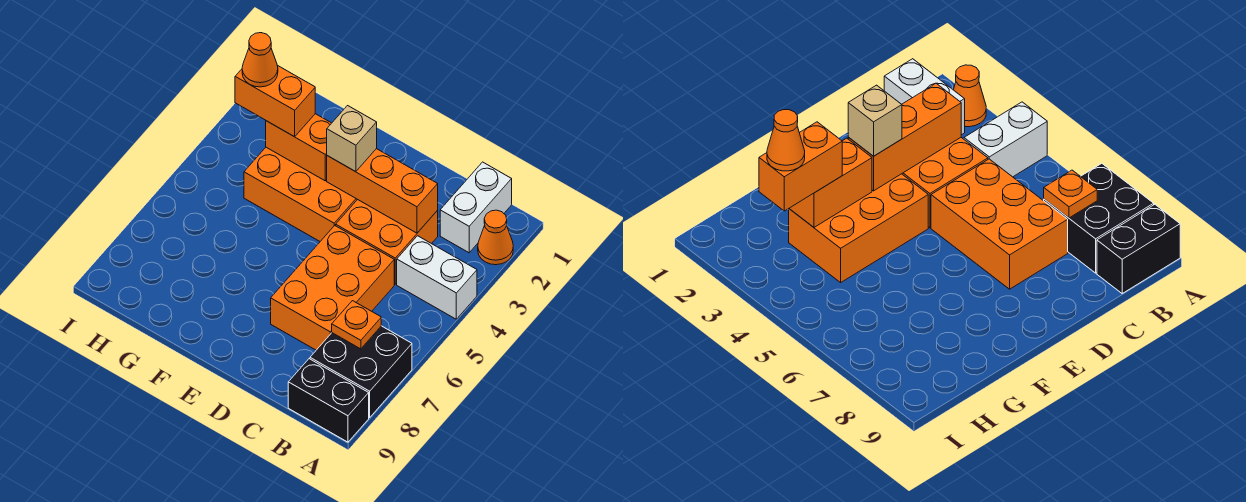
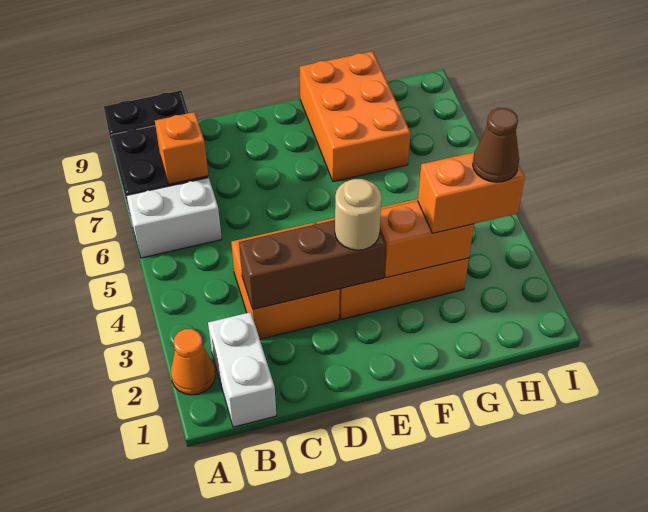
white 1x2 brick [397,236,477,319] -> white 1x2 brick moved to [127,178,222,258]
orange 1x1 plate [332,301,381,349] -> orange 1x1 brick [155,112,208,184]
orange 1x3 brick [327,149,438,233] -> brown 1x3 brick [239,220,385,309]
orange 2x3 brick [271,226,394,350] -> orange 2x3 brick moved to [300,51,410,182]
tan 1x1 brick [327,106,377,172] -> tan 1x1 round brick [335,179,382,250]
orange 1x1 cone [242,33,278,87] -> brown 1x1 cone [473,108,519,182]

